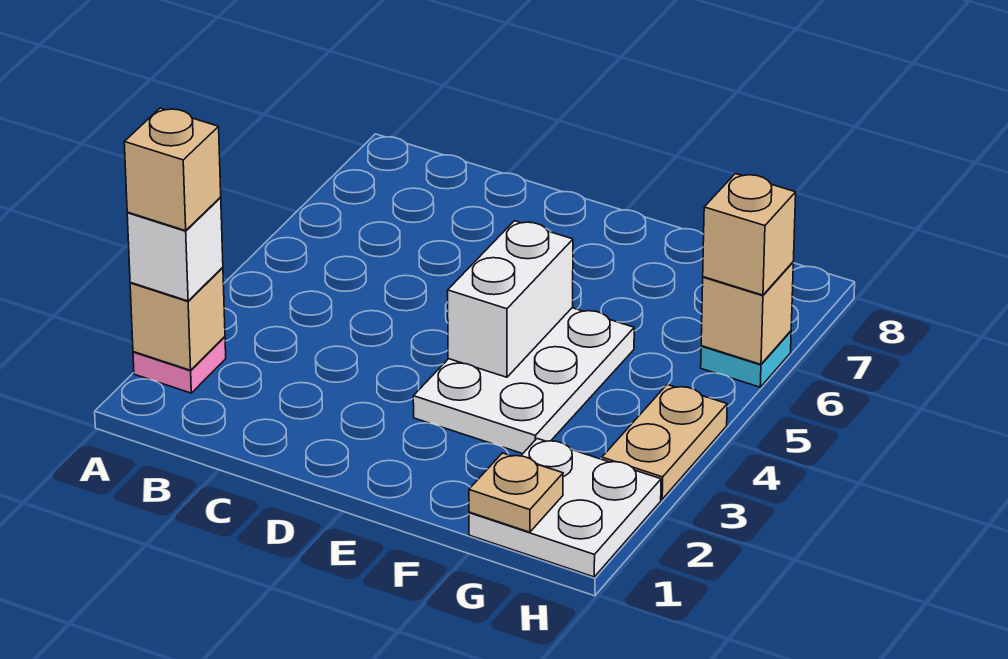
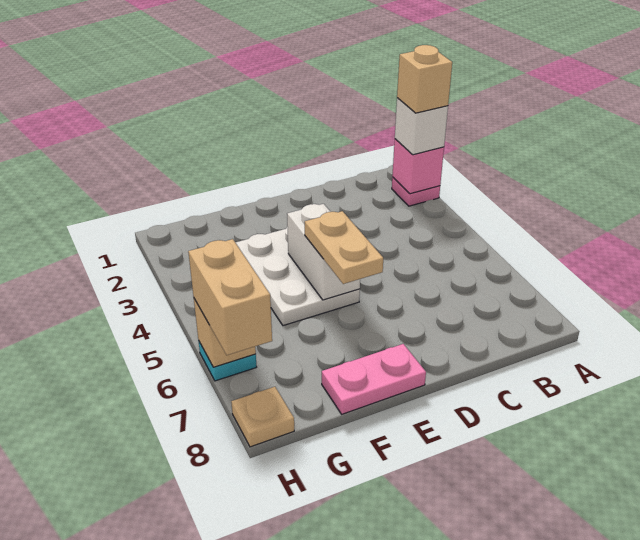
tan 1x1 brick [130,267,225,370] -> pink 1x1 brick [392,139,444,194]
none -> pink 1x2 plate [322,344,426,414]
white 2x2 plate [469,439,661,577] -> none
tan 1x1 plate [469,453,563,532] -> tan 1x1 plate moved to [231,387,294,447]
tan 1x2 plate [602,385,727,499] -> tan 1x2 plate moved to [305,211,383,284]
tan 1x1 brick [703,174,796,295] -> tan 1x2 brick [188,239,272,355]

